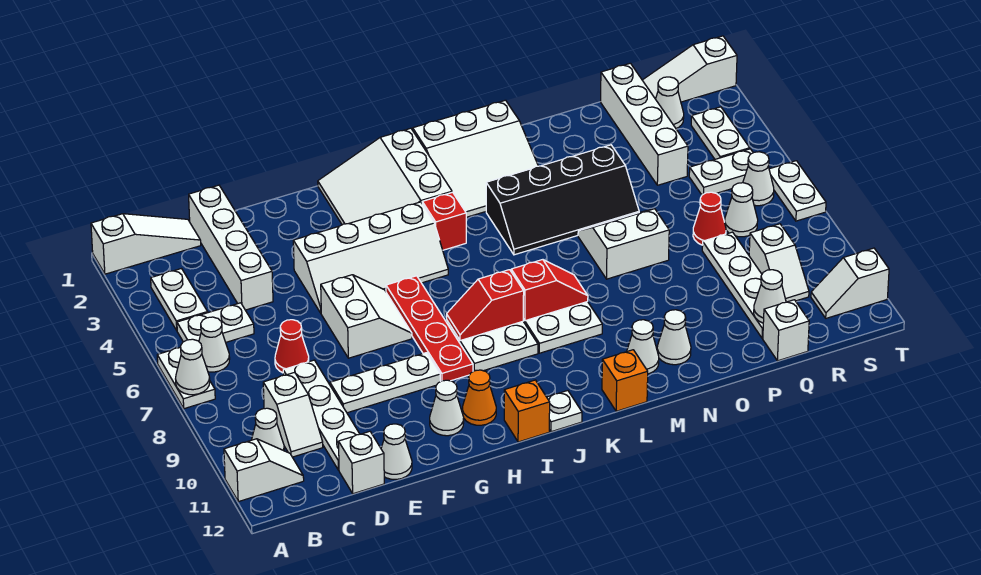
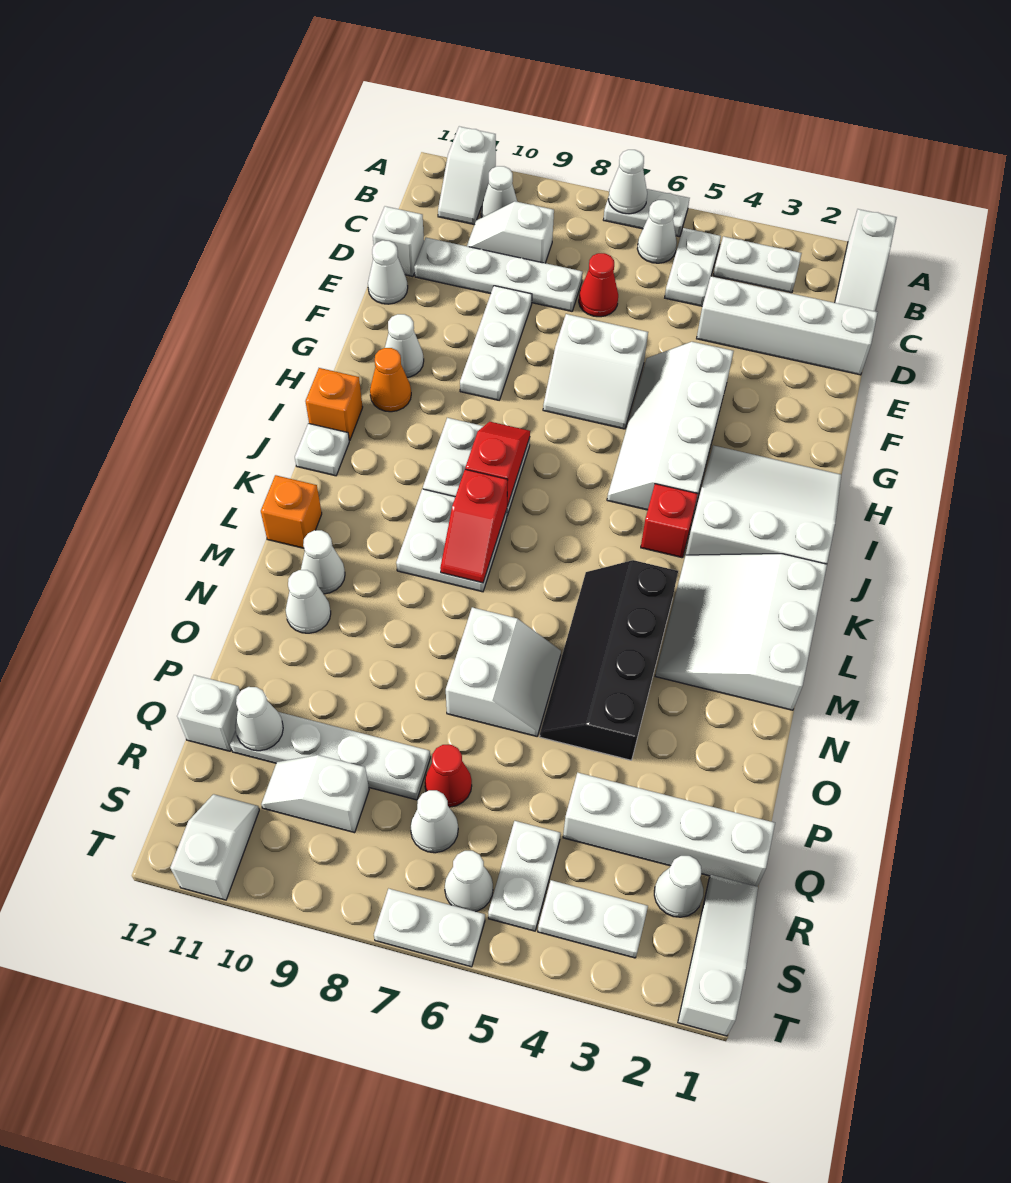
red 1x4 plate [386,276,473,382] -> none

